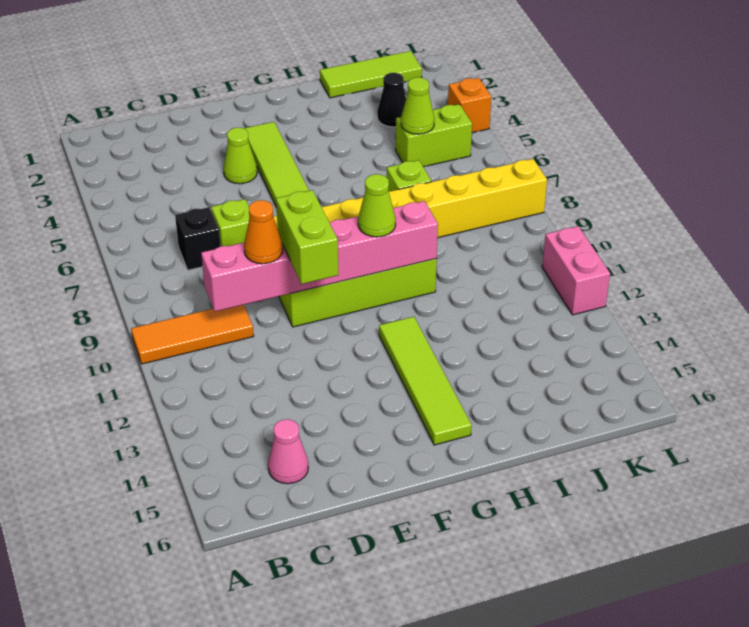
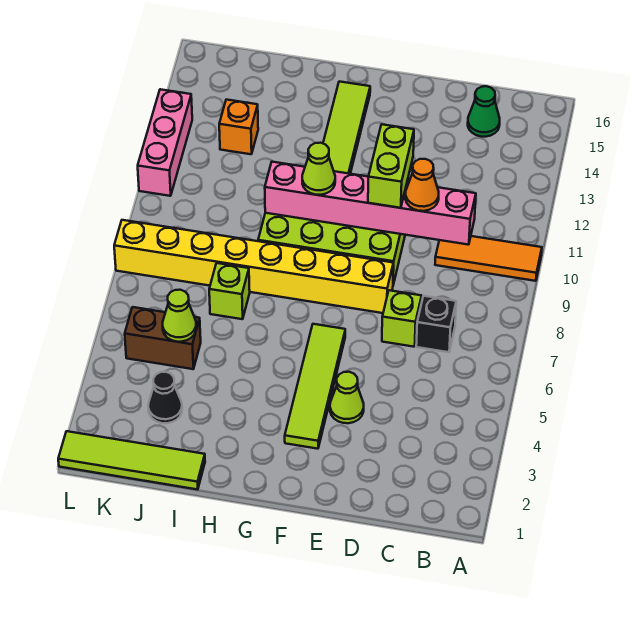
pink 1x1 cone [268,419,308,484] -> green 1x1 cone [468,86,500,137]
lime 1x3 tile [320,51,422,98] -> lime 1x4 tile [58,431,205,490]
lime 1x2 brick [396,104,472,167] -> brown 1x2 brick [125,307,201,369]
orange 1x1 brick [448,78,491,133] -> orange 1x1 brick moved to [219,100,258,154]
pink 1x2 brick [542,226,610,315] -> pink 1x3 brick [138,89,192,196]

